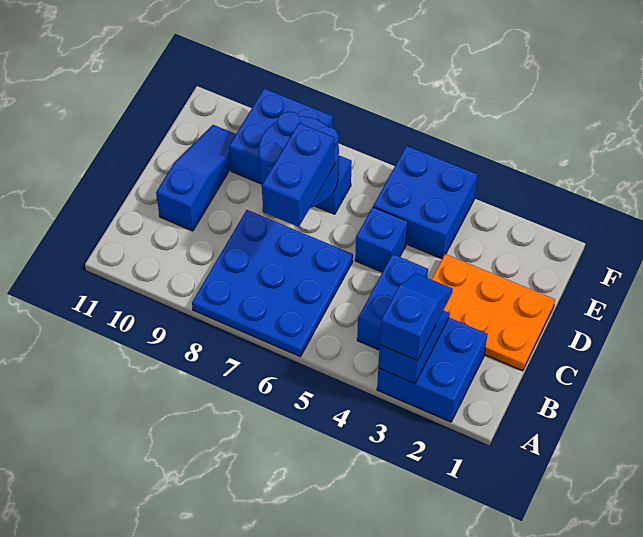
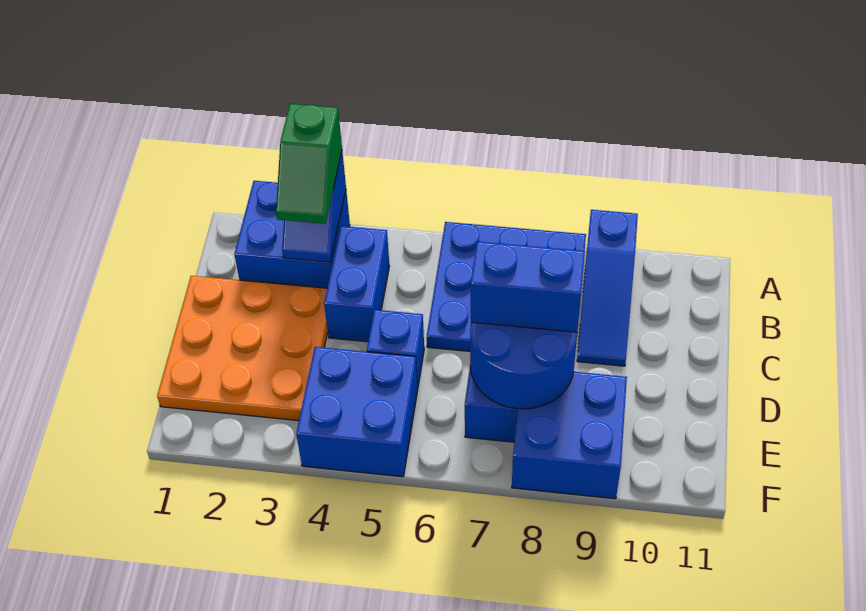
blue 1x2 slope [380,273,453,360] -> green 1x2 slope [276,104,342,224]
orange 2x3 plate [432,254,555,371] -> orange 3x3 plate [157,276,328,421]
blue 1x2 brick [262,123,335,227] -> blue 1x2 brick turned to [471,242,585,332]
blue 1x3 slope [156,125,236,231] -> blue 1x3 slope moved to [577,210,638,366]

